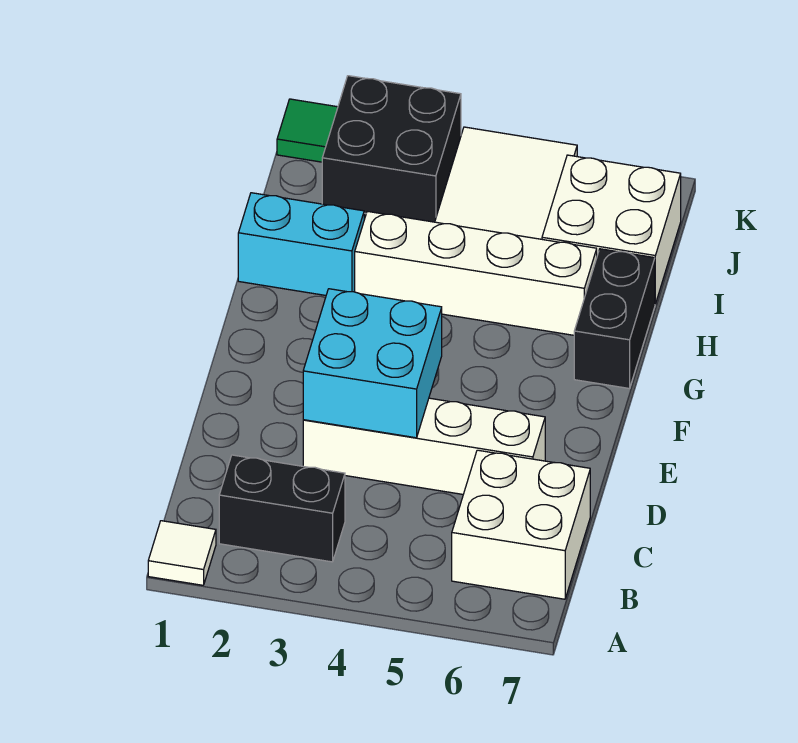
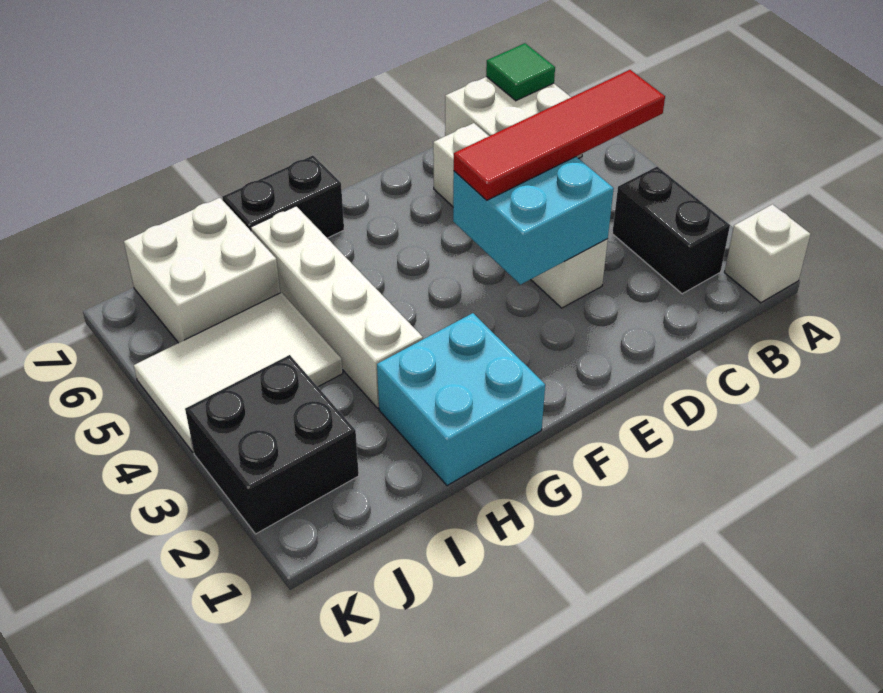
white 1x1 tile [148,521,216,585] -> white 1x1 brick [724,204,810,303]
none -> red 1x4 tile [454,70,665,200]
cyan 1x2 brick [238,193,364,295] -> cyan 2x2 brick [377,313,545,486]
green 1x1 tile [277,99,338,162] -> green 1x1 tile moved to [486,43,555,101]

